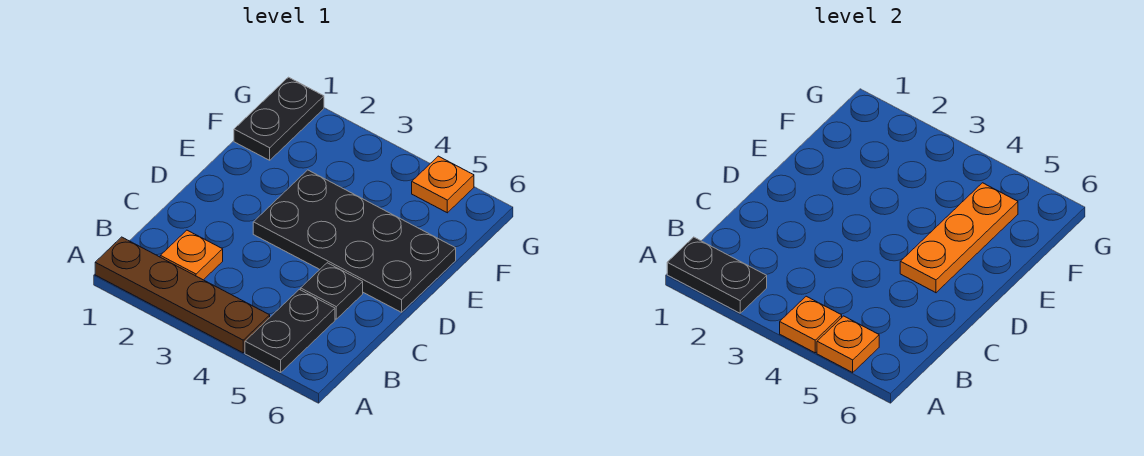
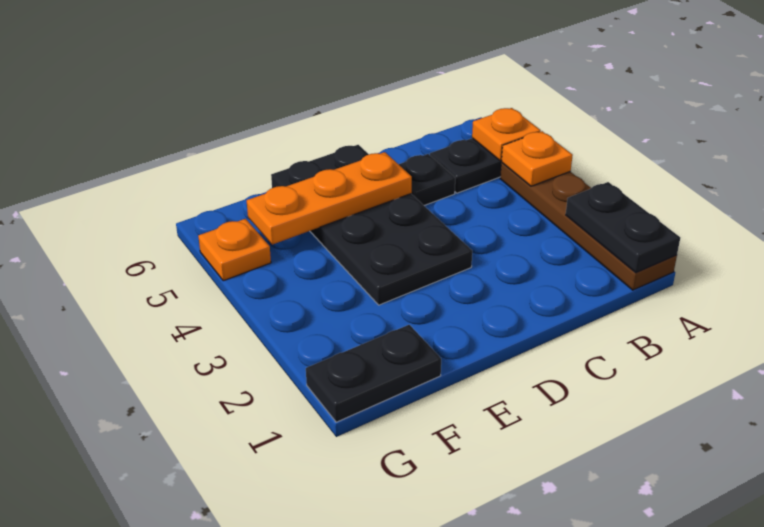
orange 1x1 plate [160,230,223,280] -> none

